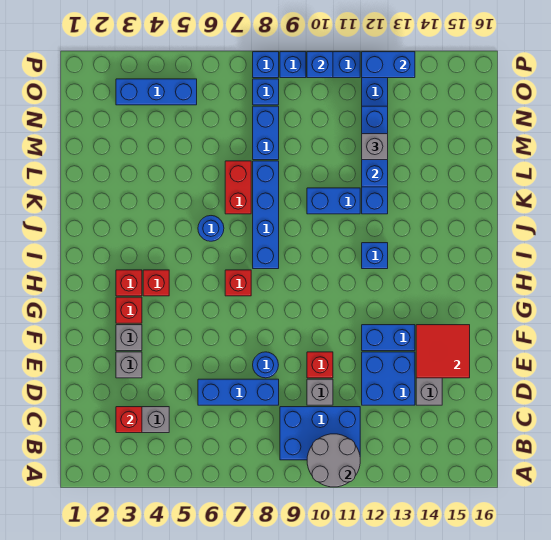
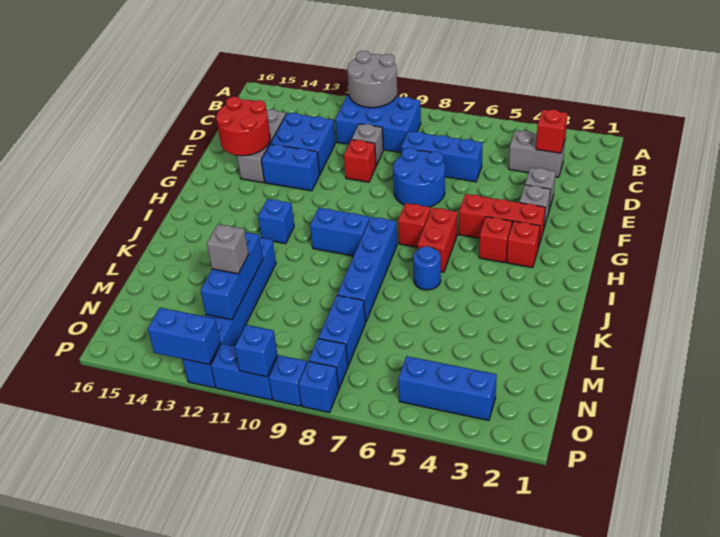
blue 1x1 round brick [253,352,278,378] -> blue 2x2 round brick [393,148,445,207]
red 2x2 tile [416,325,470,378] -> red 2x2 round brick [216,97,270,156]
red 1x1 brick [116,297,142,323] -> red 1x3 brick [459,194,545,248]
red 1x2 brick [225,161,251,214] -> red 1x2 brick moved to [418,208,457,272]
blue 1x2 brick [307,188,360,214] -> blue 1x2 brick moved to [310,208,370,256]

